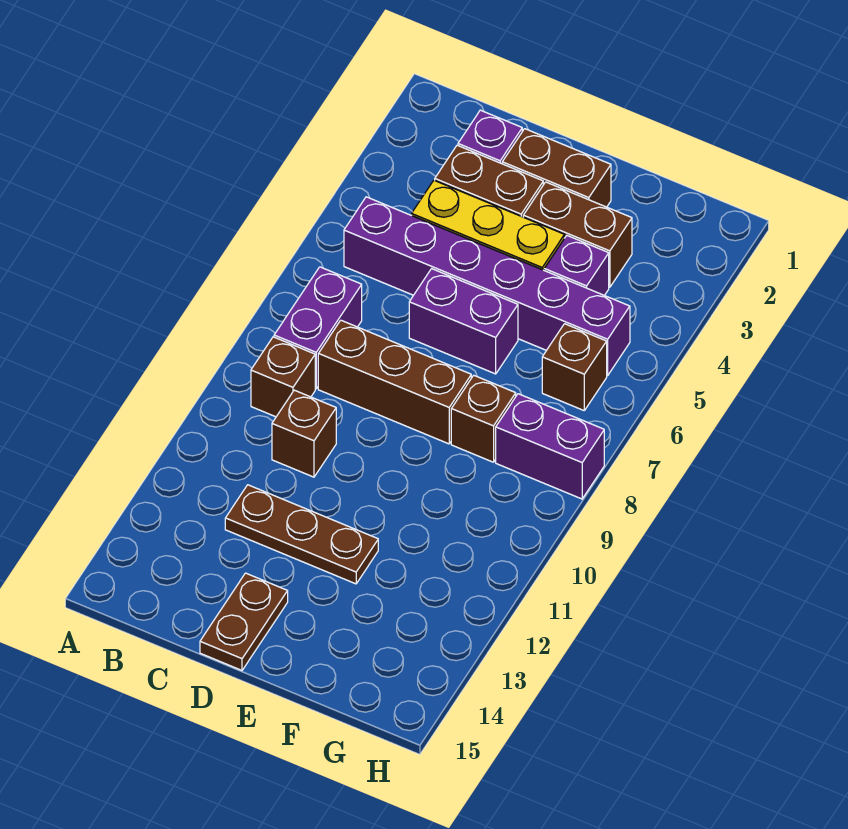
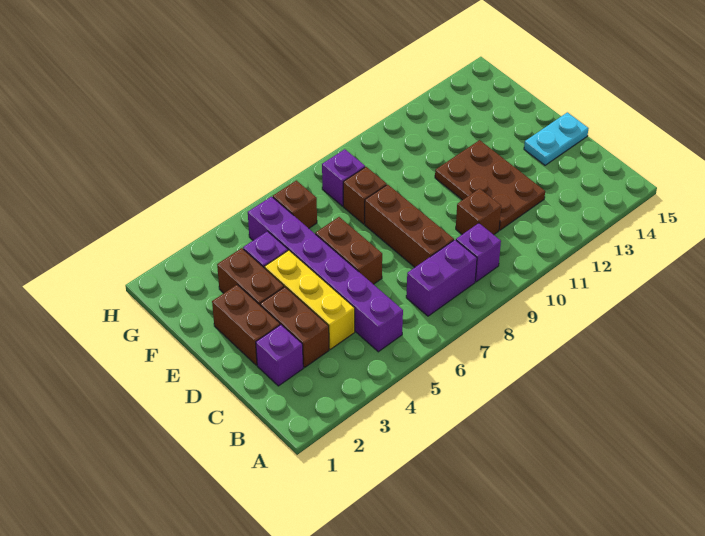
brown 1x1 brick [251,337,315,417] -> purple 1x1 brick [456,223,501,282]
brown 1x3 plate [225,485,378,584] -> brown 2x3 plate [435,140,545,230]
purple 1x2 brick [409,269,518,374] -> brown 1x2 brick [315,217,382,284]
brown 1x2 plate [200,573,288,670] -> cyan 1x2 plate [524,112,589,165]
purple 1x2 brick [496,394,604,499] -> purple 1x1 brick [322,149,365,206]

